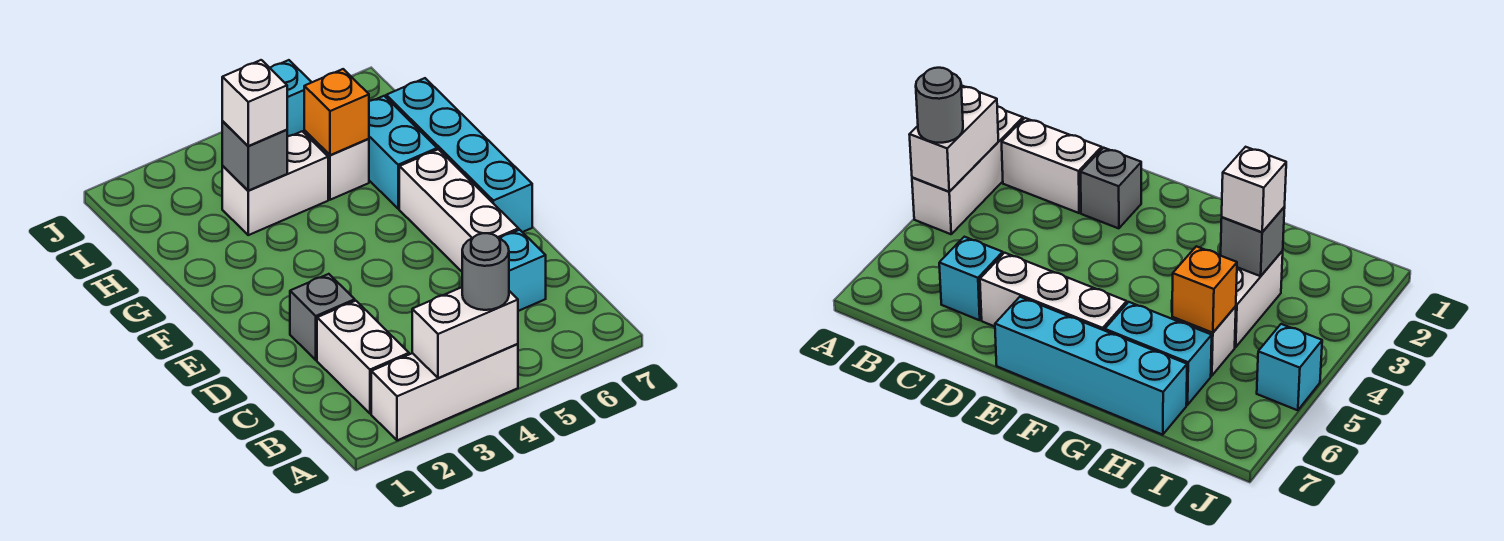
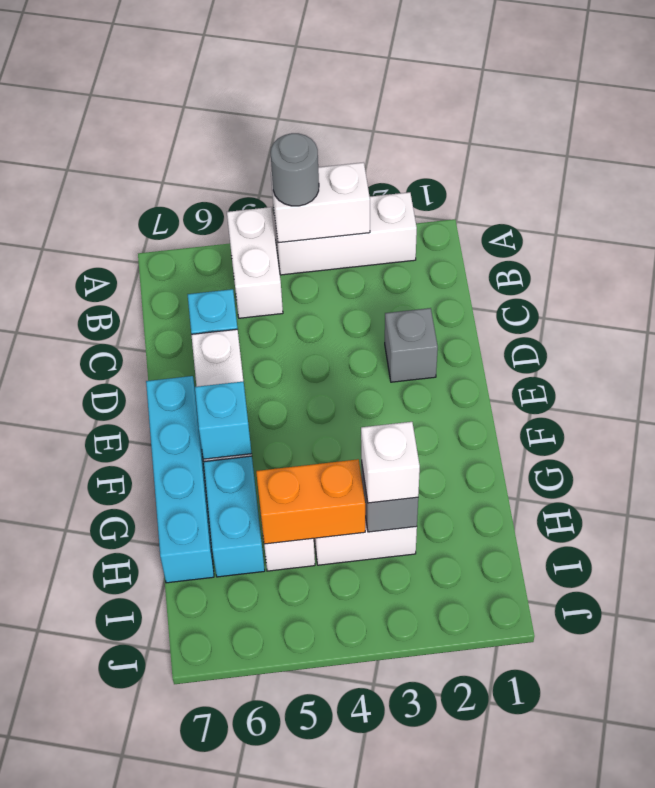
white 1x2 brick [317,301,409,414] -> white 1x2 brick moved to [227,207,283,318]
orange 1x1 brick [304,69,369,155] -> orange 1x2 brick [256,459,365,544]
cyan 1x1 brick [270,60,312,137] -> cyan 1x1 brick moved to [195,381,252,459]

